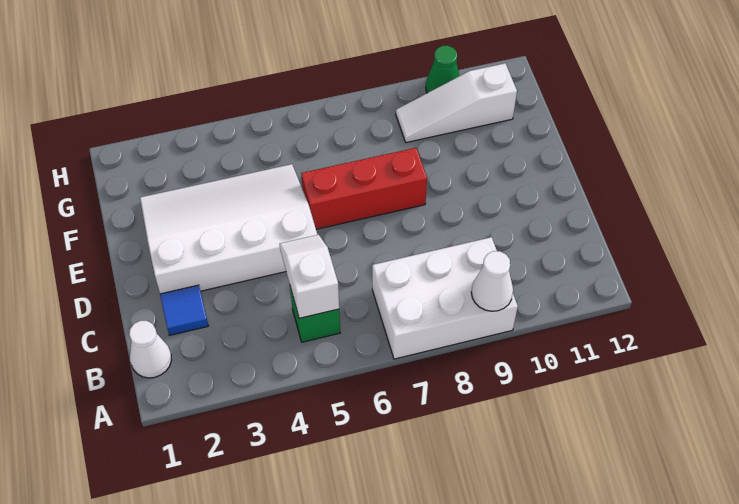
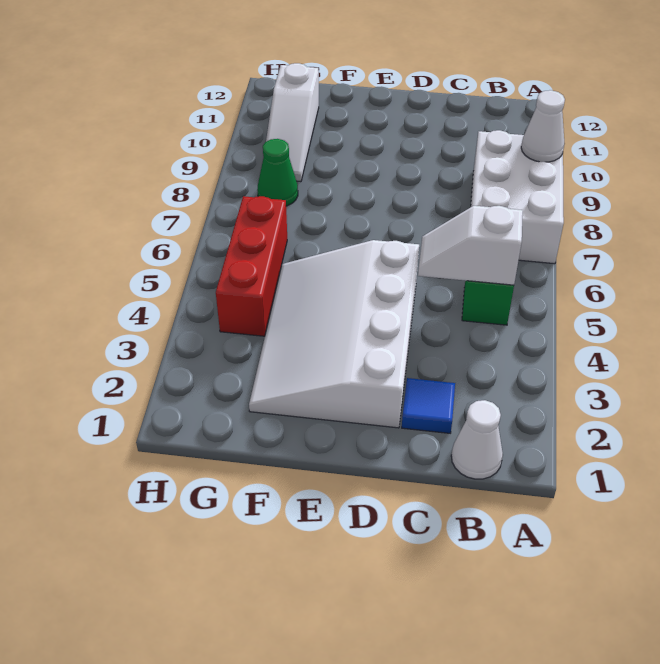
red 1x3 brick [301,148,427,229] -> red 1x3 brick moved to [216,196,287,336]
green 1x1 cone [426,46,460,93] -> green 1x1 cone moved to [257,139,298,206]

